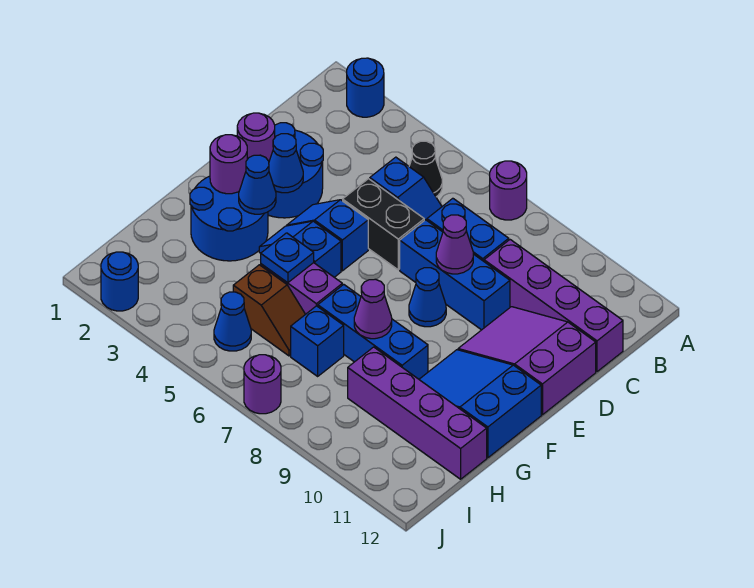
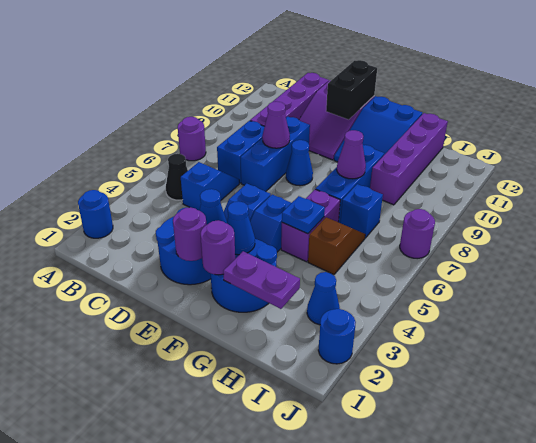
black 1x2 brick [343,179,424,270] -> black 1x2 brick moved to [326,60,377,120]
none -> purple 1x2 plate [223,251,300,309]
blue 1x1 cone [214,292,251,351] -> blue 1x1 cone moved to [307,272,340,325]

